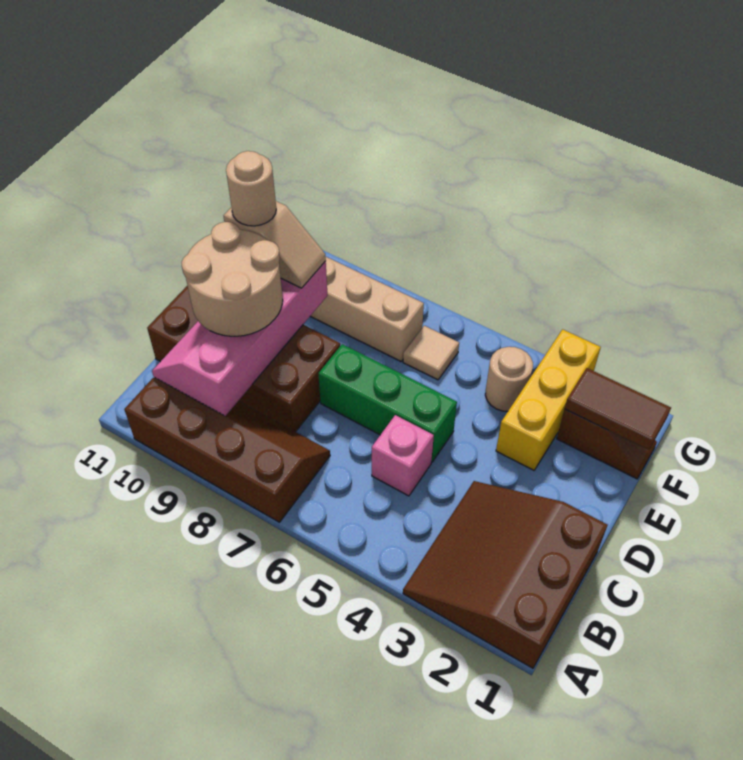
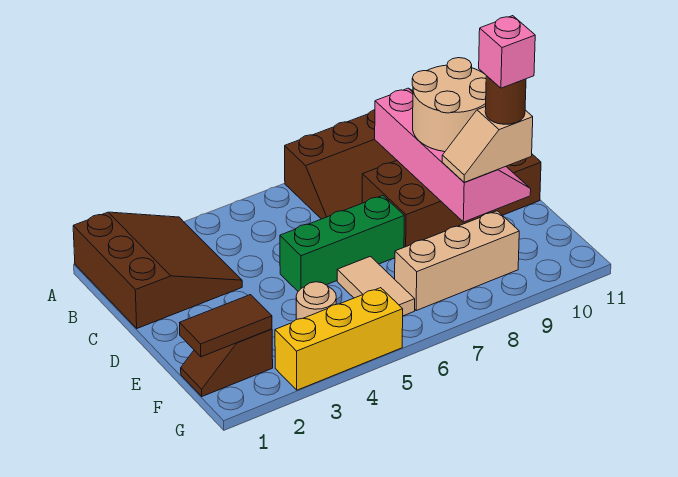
pink 1x1 brick [372,415,434,496] -> pink 1x1 brick moved to [479,16,535,88]
yellow 1x3 brick [496,329,601,470] -> yellow 1x3 brick turned to [275,288,403,390]
tan 1x1 round brick [226,151,276,226] -> brown 1x1 round brick [485,76,526,124]
tan 1x1 tile [403,326,459,380] -> tan 1x2 tile [337,256,415,316]

